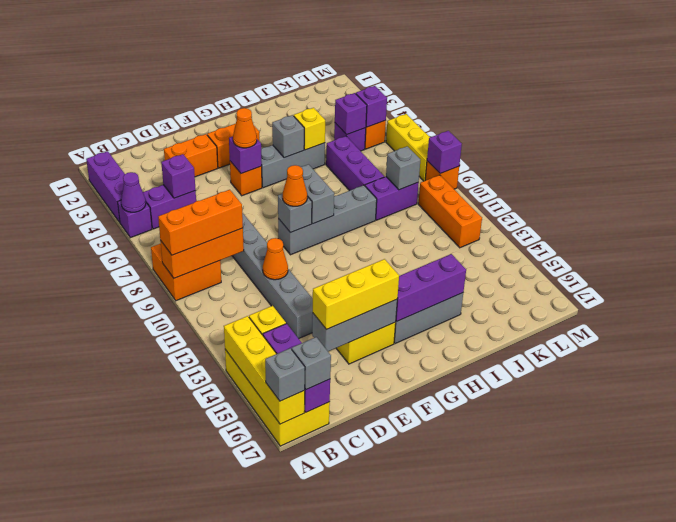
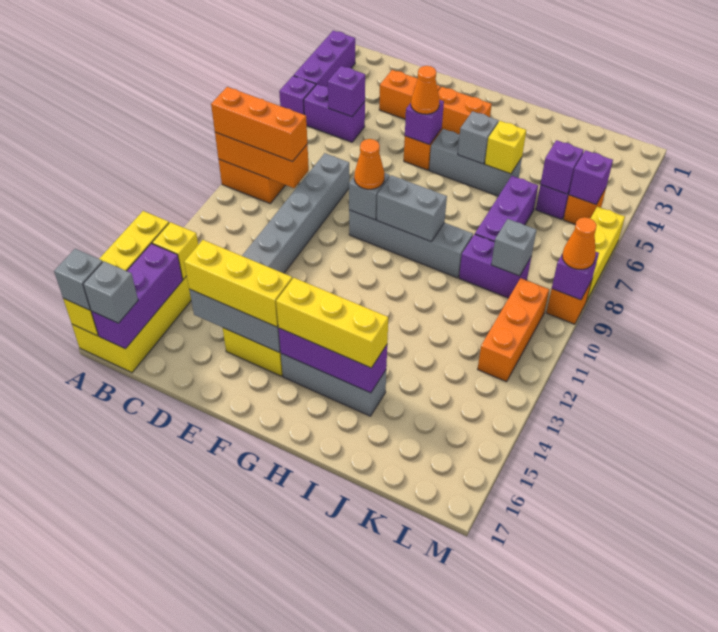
purple 1x1 cone [121,172,146,212] -> none
orange 1x1 cone [263,238,288,280] -> orange 1x1 cone moved to [562,217,597,269]
grey 1x2 brick [301,164,334,224] -> grey 1x2 brick turned to [377,175,447,242]
none -> yellow 1x3 brick [276,278,388,368]

